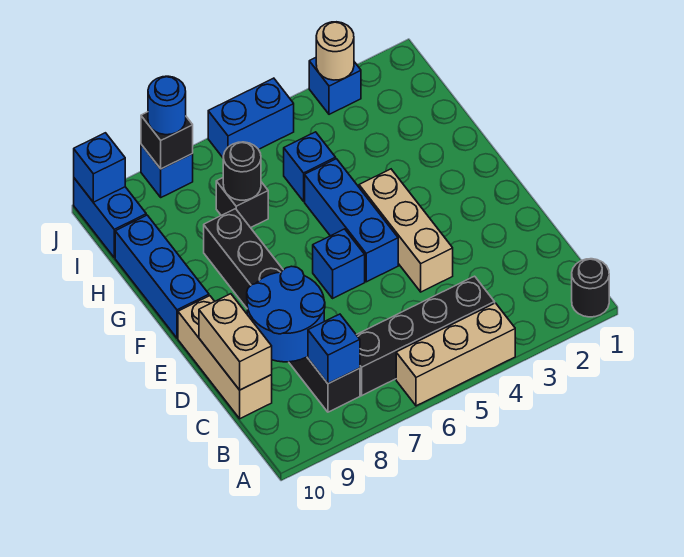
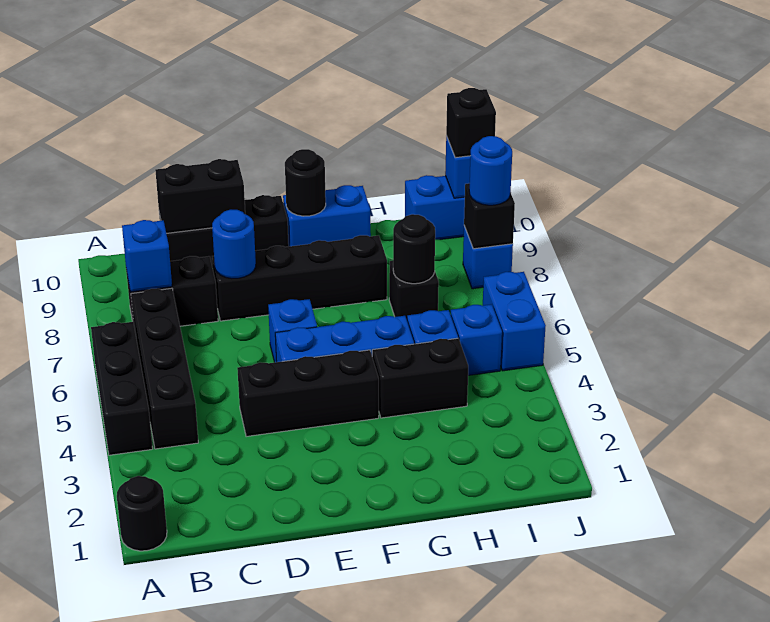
tan 1x3 brick [396,303,515,406] -> black 1x3 brick [91,322,153,455]
blue 2x2 round brick [247,266,325,362] -> blue 1x1 round brick [212,210,256,278]
tan 1x3 brick [178,296,272,419] -> black 1x3 brick [159,195,289,267]
tan 1x2 brick [199,294,272,390] -> black 1x2 brick [155,159,245,233]
tan 1x3 brick [359,169,453,292] -> black 1x3 brick [237,350,379,437]
blue 1x3 brick [115,215,209,338] -> blue 1x2 brick [283,185,371,246]
none -> black 1x1 round brick [285,149,326,216]
none -> black 1x2 brick [372,338,468,418]
blue 1x1 brick [309,58,361,114] -> blue 1x1 brick moved to [451,304,502,375]
tan 1x1 round brick [316,22,354,80] -> none
none -> black 1x1 brick [446,88,496,158]

